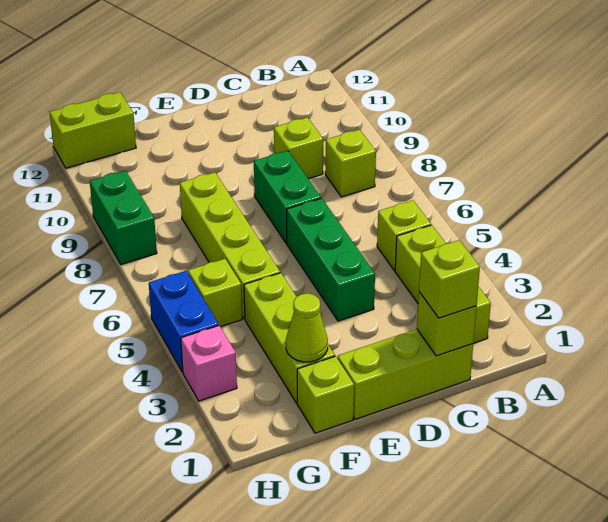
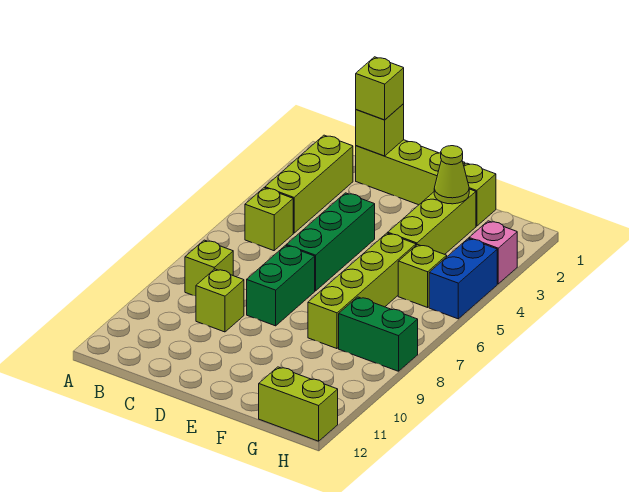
green 1x2 brick [90,170,157,264] -> green 1x2 brick turned to [339,297,418,371]

